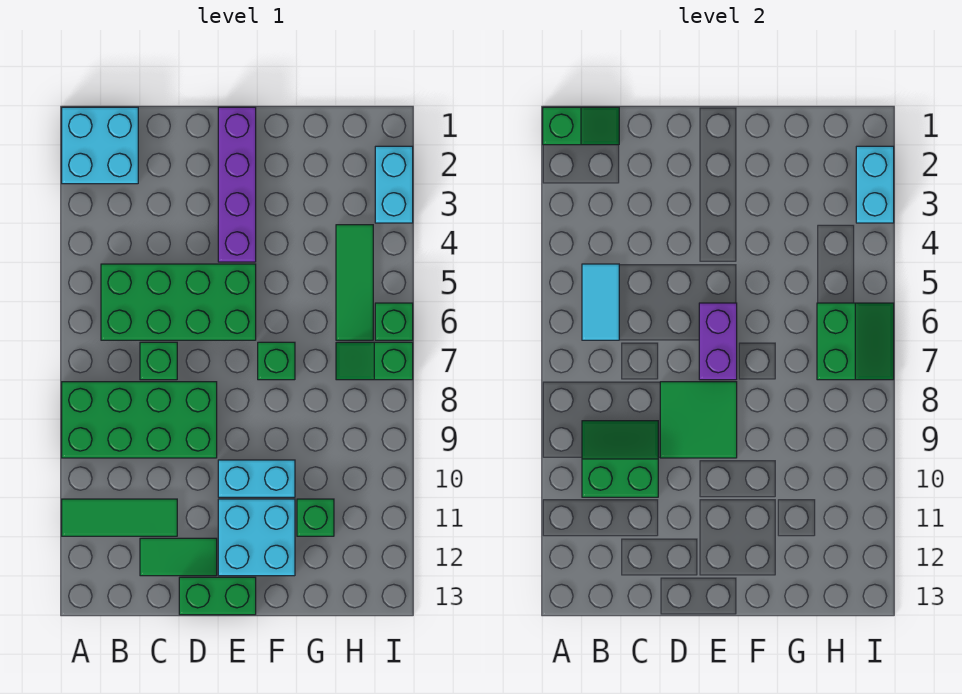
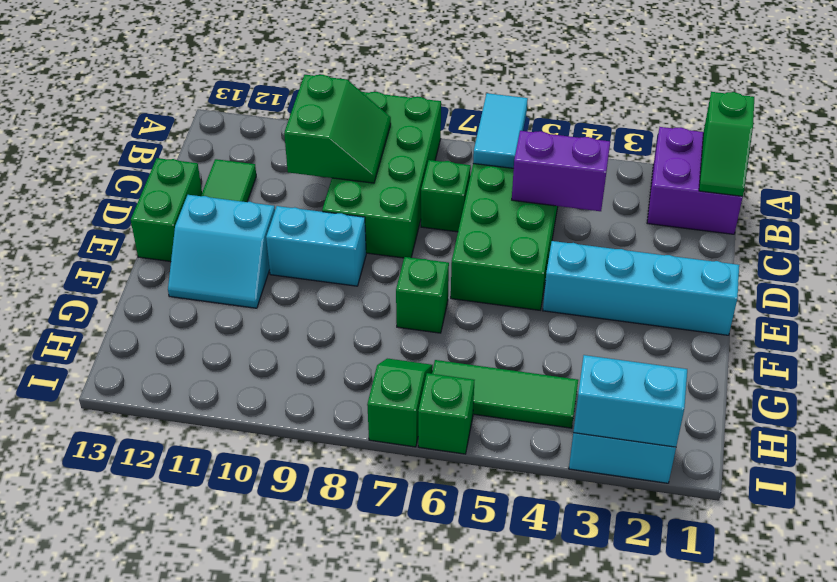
cyan 2x2 brick [62,107,138,184] -> purple 2x2 brick [647,127,743,234]
green 1x3 tile [62,499,177,536] -> none
cyan 1x2 tile [582,264,619,340] -> cyan 1x2 tile turned to [473,93,528,168]
green 2x2 tile [660,382,737,458] -> none
purple 1x4 brick [218,107,256,262] -> cyan 1x4 brick [543,241,739,335]
purple 1x2 brick [699,303,737,380] -> purple 1x2 brick moved to [512,131,610,211]
cyan 1x2 brick [218,460,295,497] -> cyan 1x2 brick turned to [266,206,366,286]
cyan 2x2 brick [218,499,295,576] -> cyan 2x2 slope [168,195,275,308]
green 1x1 brick [297,499,334,536] -> none
green 2x2 slope [817,303,894,380] -> none

